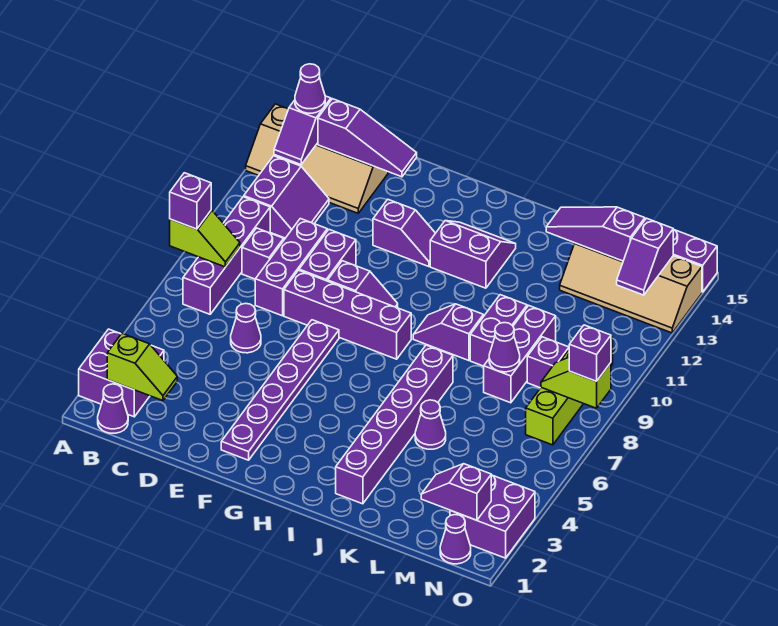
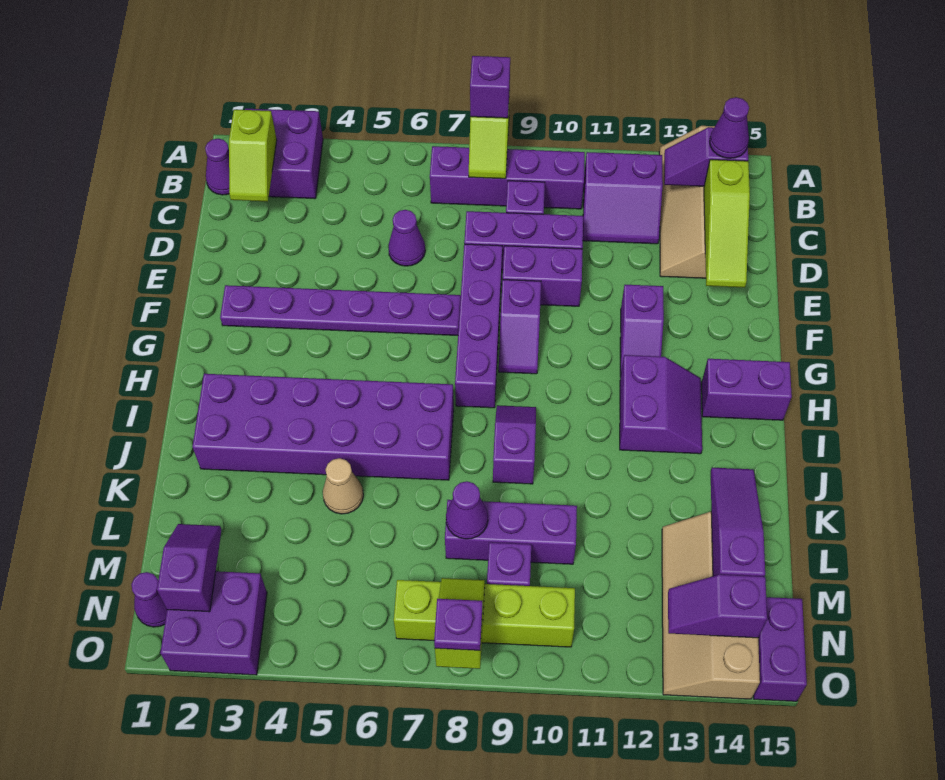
purple 1x3 slope [318,99,417,177] -> lime 1x3 slope [704,160,750,288]
purple 1x6 brick [336,345,453,504] -> purple 2x6 brick [193,374,454,480]
purple 1x1 cone [415,400,446,449] -> tan 1x1 cone [323,458,363,514]
purple 1x2 brick [470,295,527,366] -> purple 1x2 brick moved to [702,359,792,420]
purple 1x1 brick [569,325,611,381] -> purple 1x1 plate [434,599,482,650]

